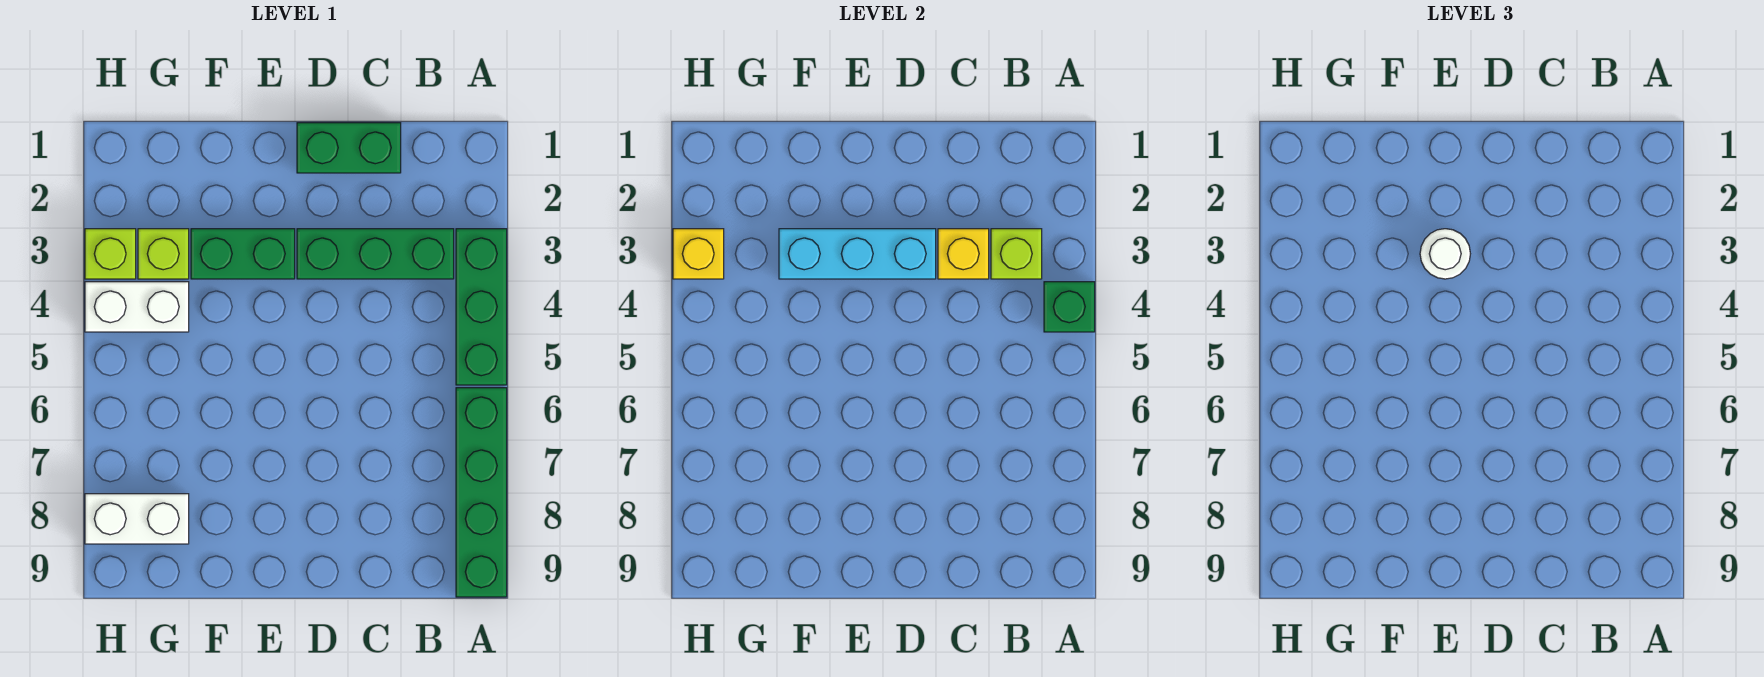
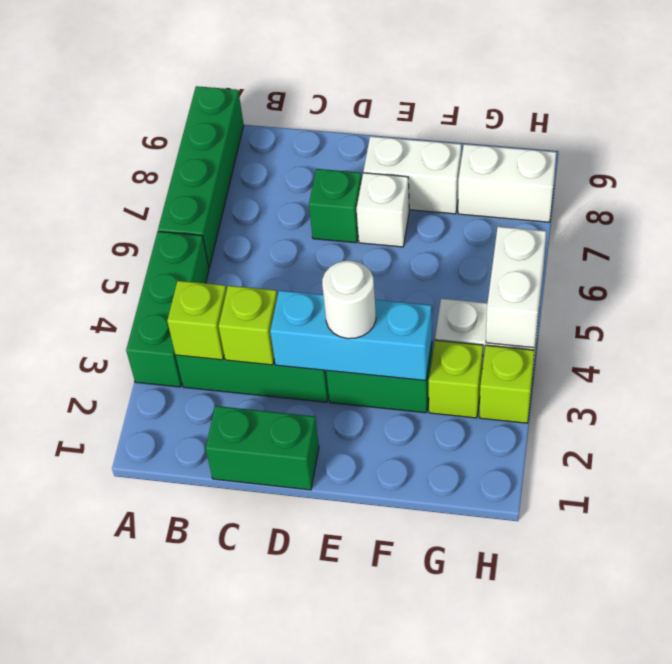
green 1x1 brick [1044,282,1095,332] -> green 1x1 brick moved to [309,169,362,243]
yellow 1x1 brick [938,229,989,279] -> lime 1x1 brick [219,286,277,365]
none -> white 1x1 brick [357,173,409,247]
none -> white 1x2 brick [364,136,461,214]
yellow 1x1 brick [673,229,724,279] -> none
none -> white 1x2 brick [486,227,546,348]

